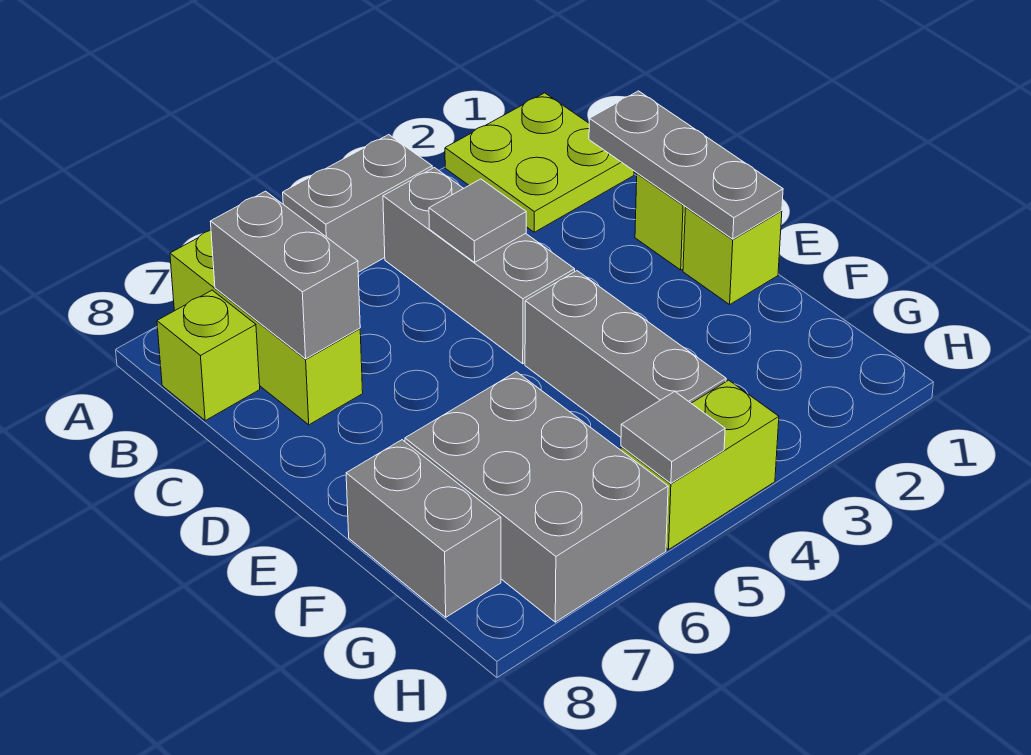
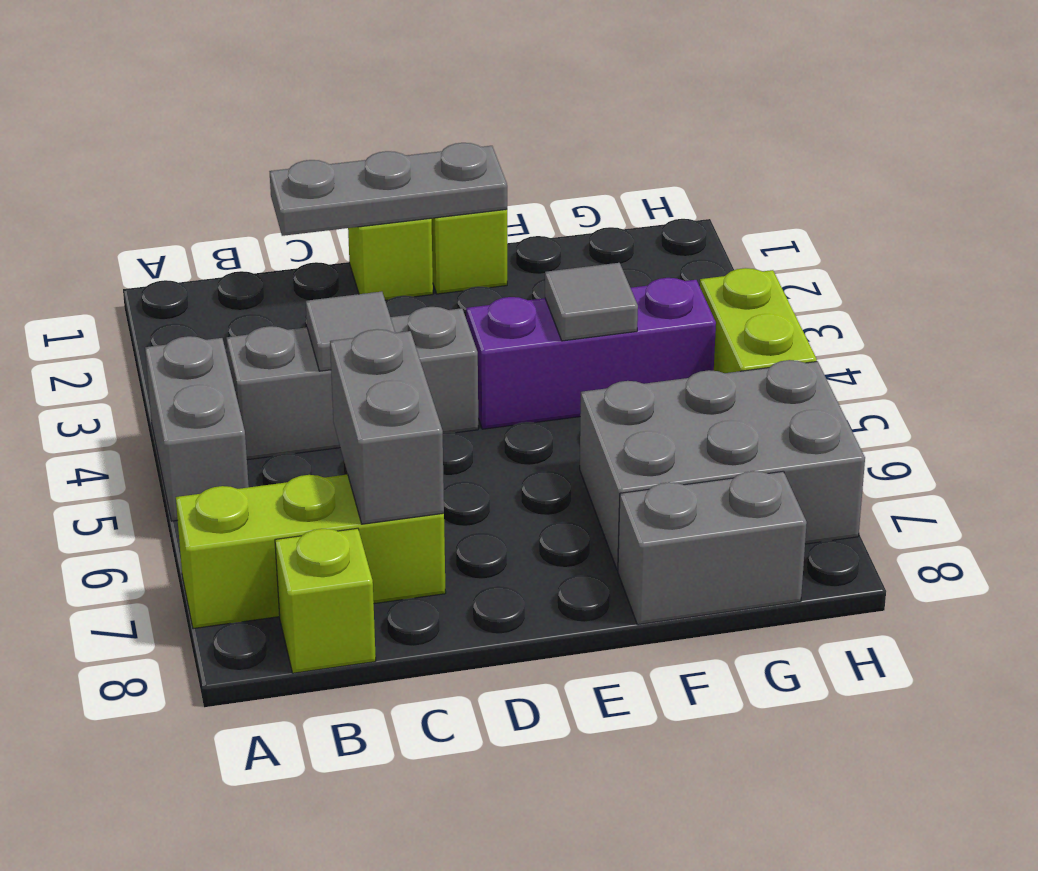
lime 2x2 plate [445,93,634,232] -> none
grey 1x2 brick [210,191,360,359] -> grey 1x2 brick turned to [330,329,444,524]
grey 1x3 brick [525,271,726,437] -> purple 1x3 brick [466,278,716,429]
grey 1x1 tile [621,392,725,483] -> grey 1x1 tile moved to [545,263,638,341]

